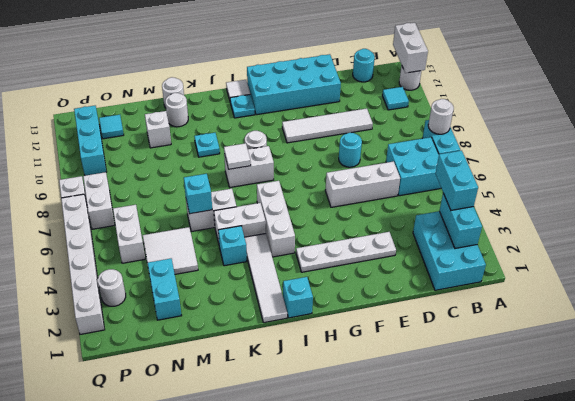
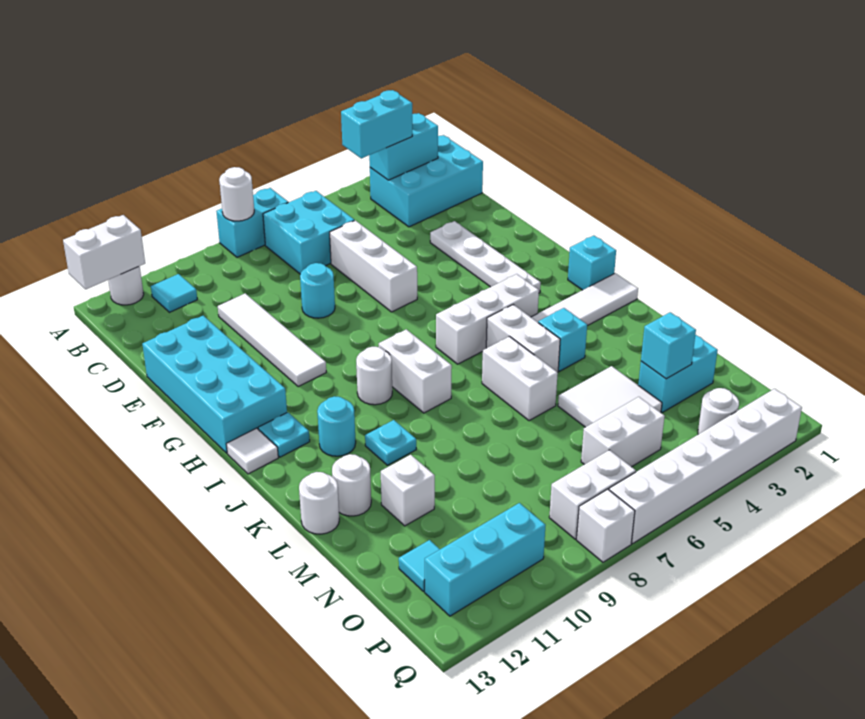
cyan 1x1 round brick [353,49,375,82] -> cyan 1x1 round brick moved to [317,396,356,456]
white 1x1 tile [224,143,251,169] -> none
cyan 1x1 brick [184,174,212,214] -> cyan 1x1 brick moved to [641,312,696,379]

